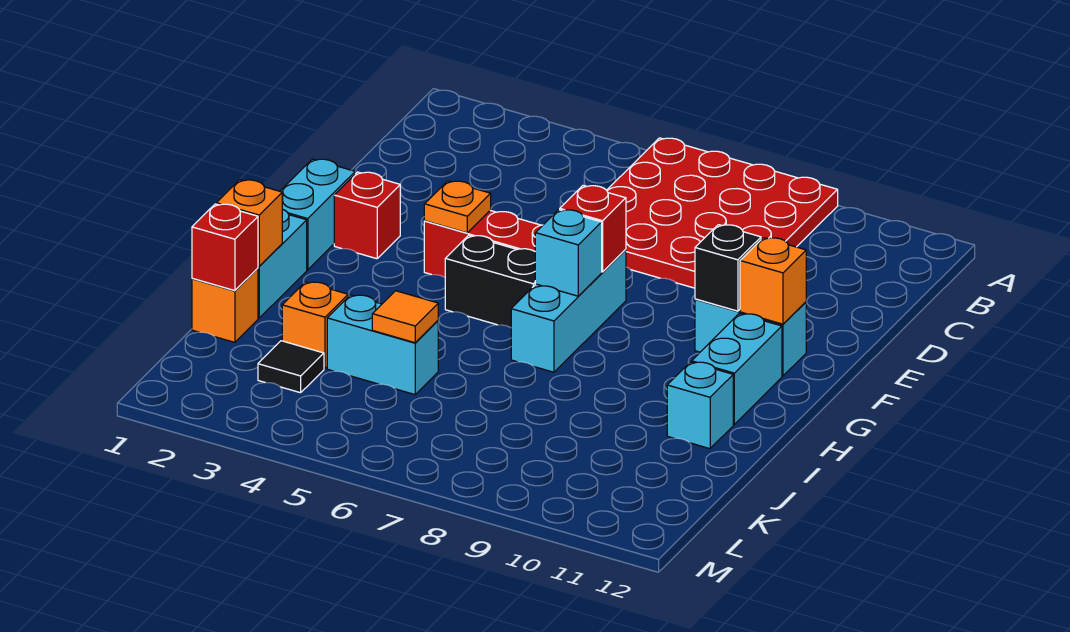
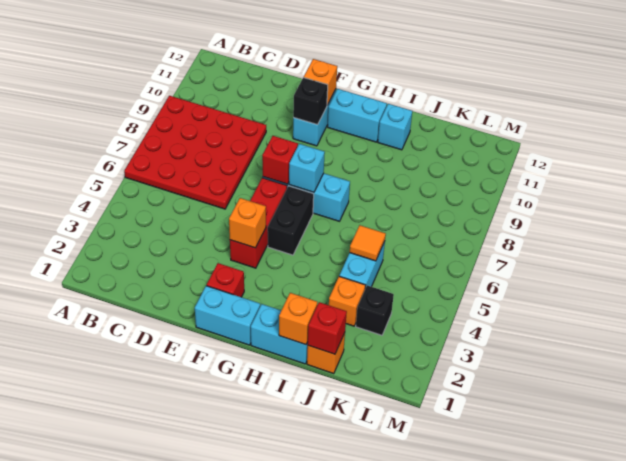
orange 1x1 plate [424,181,491,233] -> orange 1x1 brick [229,198,266,248]
black 1x1 tile [258,341,324,393] -> black 1x1 brick [356,285,394,335]

